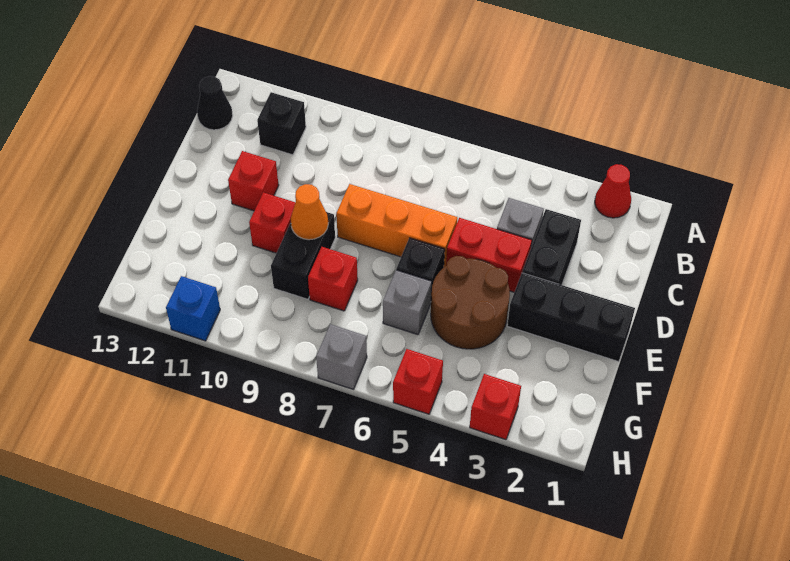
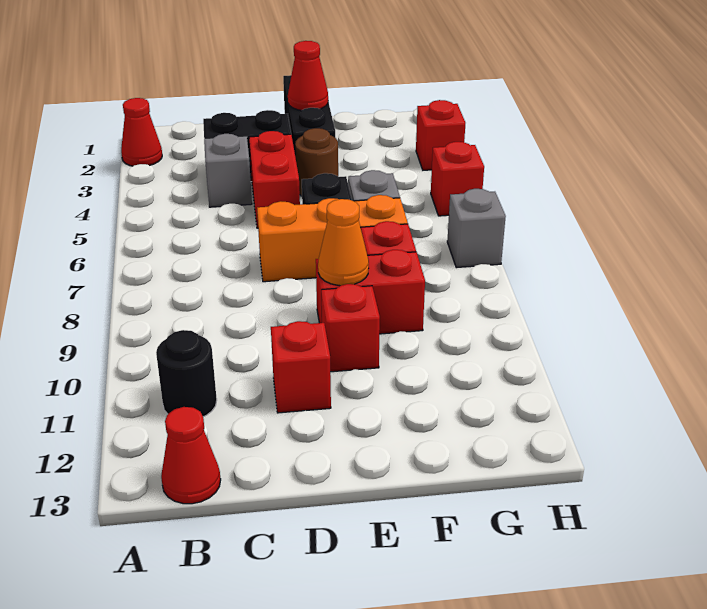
black 1x1 brick [257,92,306,155] -> black 1x1 round brick [156,330,217,417]
black 1x1 cone [197,76,233,130] -> red 1x1 cone [161,407,221,504]
orange 1x3 brick [336,184,457,267] -> orange 1x3 brick turned to [257,195,408,282]
none -> red 1x1 cone [288,41,328,110]
brown 2x2 round brick [431,256,510,349] -> brown 1x1 round brick [295,128,338,196]
black 1x2 brick [271,212,335,299] -> red 1x2 brick [316,250,425,334]
blue 1x1 brick [166,276,220,341] -> none

